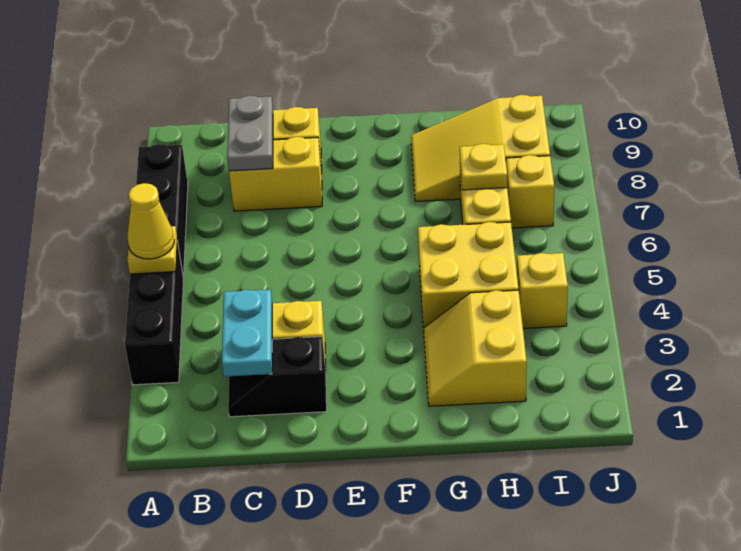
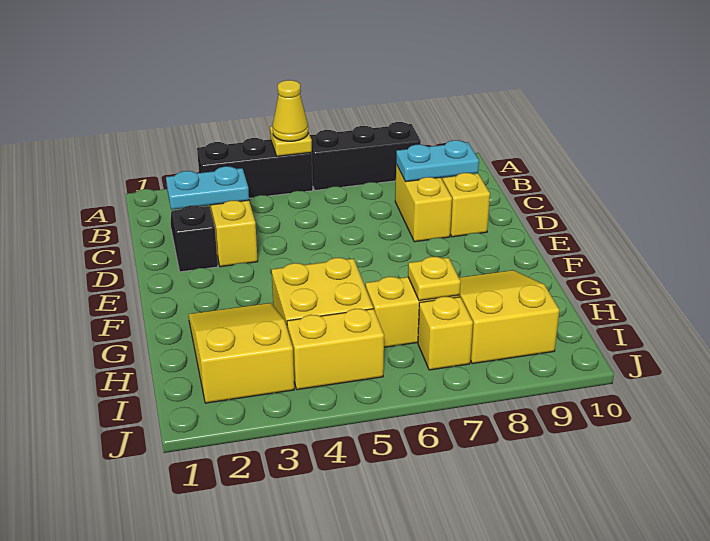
grey 1x2 plate [227,95,273,171] -> cyan 1x2 plate [396,140,479,182]
yellow 2x2 slope [424,290,527,406] -> yellow 2x3 slope [189,303,294,403]
yellow 1x1 brick [517,253,568,328] -> yellow 1x2 brick [287,309,384,390]

